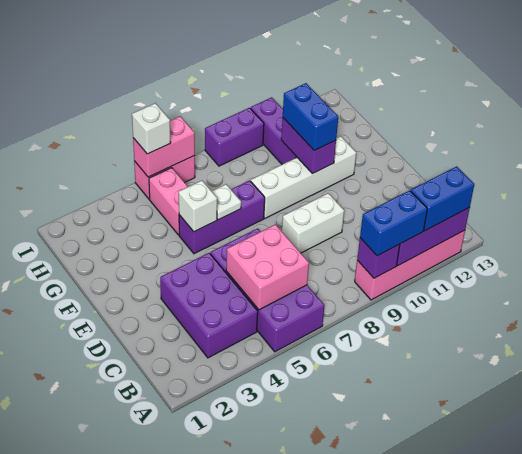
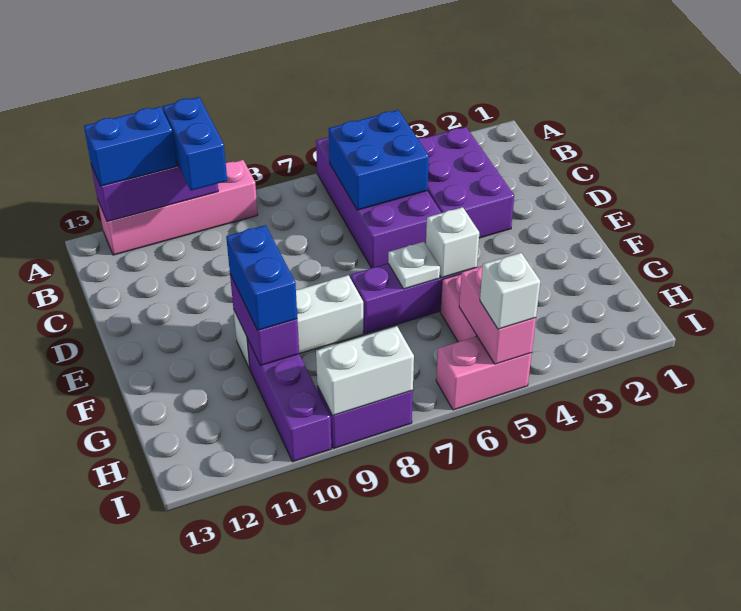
purple 1x1 brick [357,238,400,278] -> none
blue 1x2 brick [360,190,427,256] -> blue 1x2 brick turned to [163,97,227,191]
pink 2x2 brick [226,225,309,310] -> blue 2x2 brick [329,110,429,210]
white 1x2 brick [282,193,344,253] -> white 1x2 brick moved to [316,326,414,416]
white 1x4 brick [251,136,356,218] -> white 1x3 brick [234,275,363,369]
pink 1x2 brick [133,116,195,177] -> pink 1x2 brick turned to [459,266,536,364]

